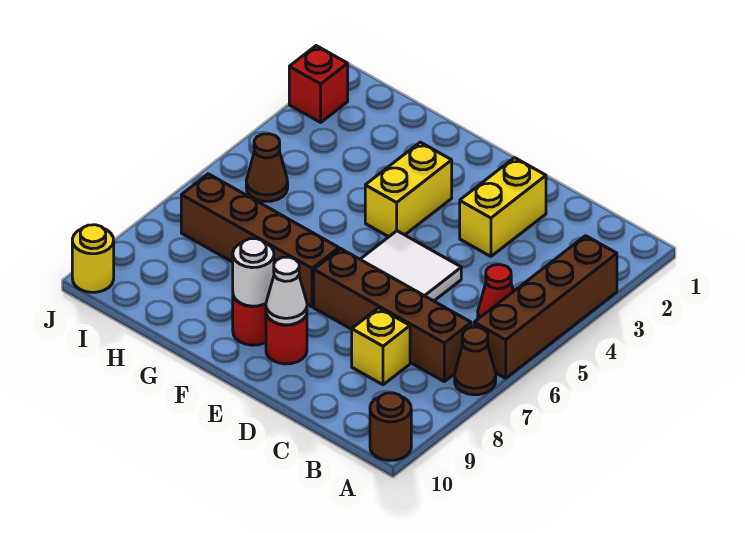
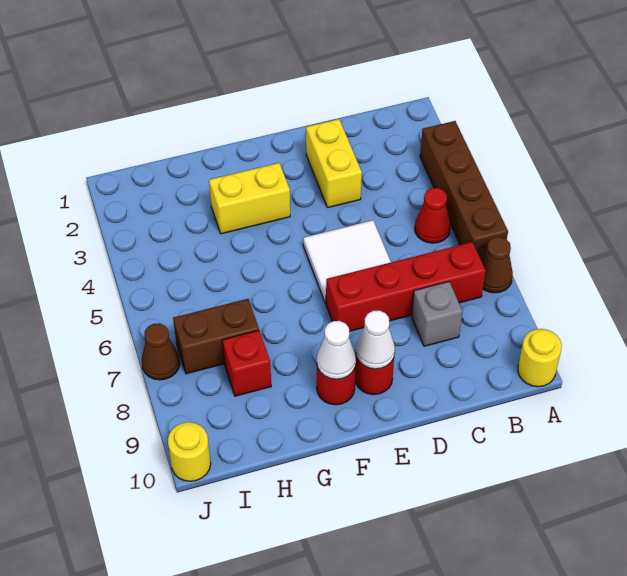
brown 1x1 round brick [370,393,411,461] -> yellow 1x1 round brick [518,329,562,387]
brown 1x4 brick [314,249,471,381] -> red 1x4 brick [326,242,486,331]
yellow 1x1 brick [352,308,410,385] -> grey 1x1 brick [412,282,463,346]
yellow 1x2 brick [365,142,452,237] -> yellow 1x2 brick turned to [209,163,290,234]
brown 1x4 brick [181,174,339,307] -> brown 1x2 brick [173,299,259,374]
white 1x1 round brick [233,239,274,306] -> white 1x1 cone [317,321,356,379]
brown 1x1 cone [246,134,288,201] -> brown 1x1 cone moved to [142,323,180,380]
red 1x1 brick [289,46,348,122] -> red 1x1 brick moved to [223,331,271,396]

